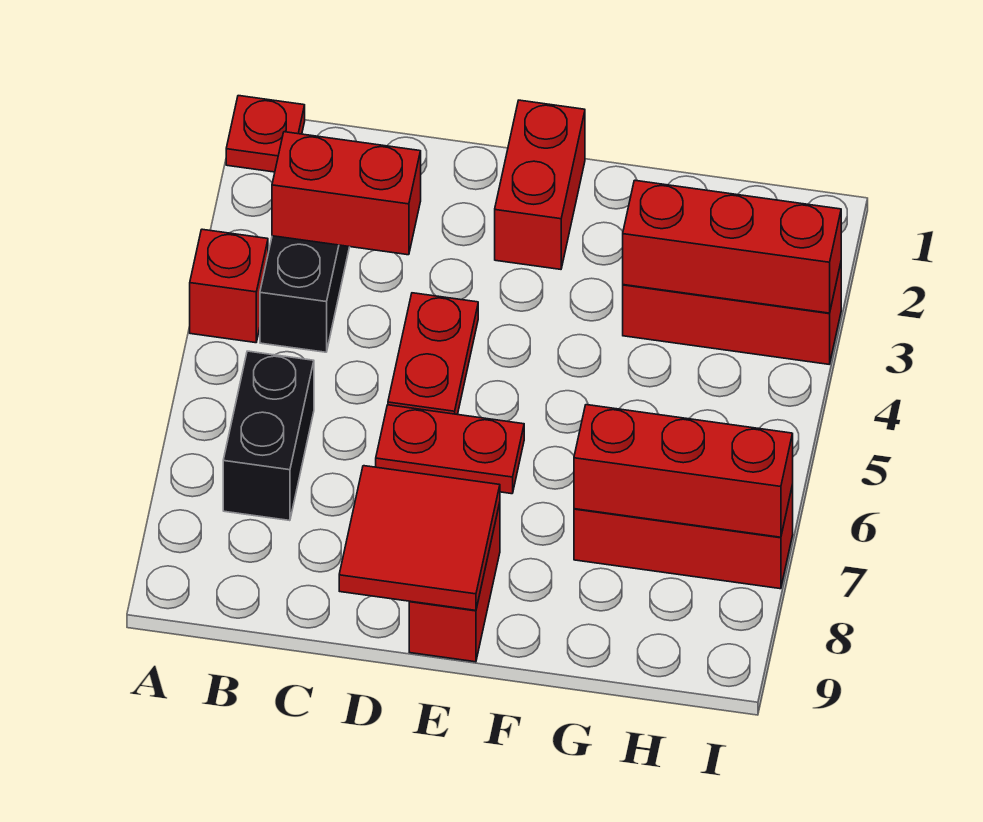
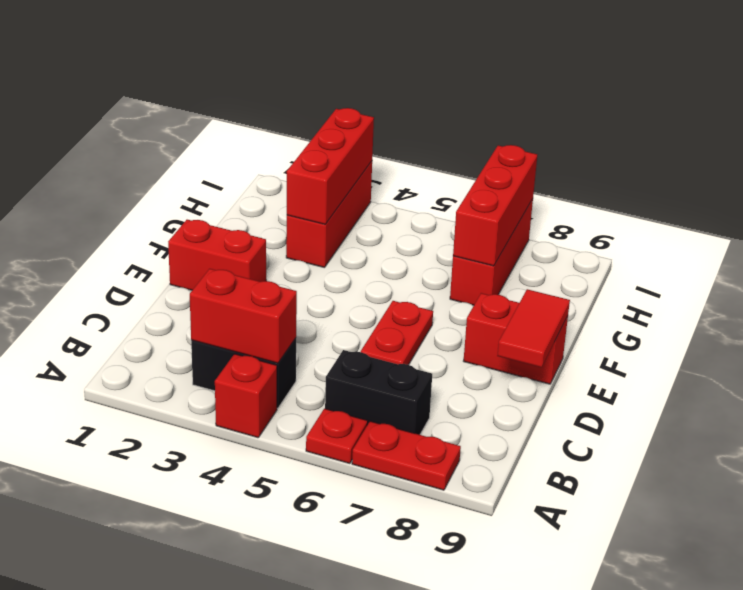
red 1x1 plate [226,96,305,172] -> red 1x1 plate moved to [306,409,368,464]
red 1x2 brick [272,132,421,255] -> red 1x2 brick turned to [190,269,297,363]
red 1x2 plate [388,293,478,415] -> red 1x2 plate moved to [352,421,461,490]
red 2x2 tile [339,466,500,610] -> red 1x2 tile [497,289,570,368]

